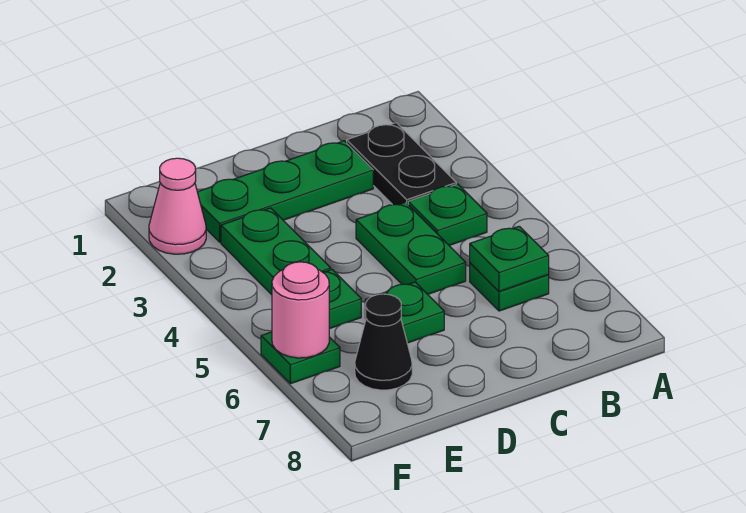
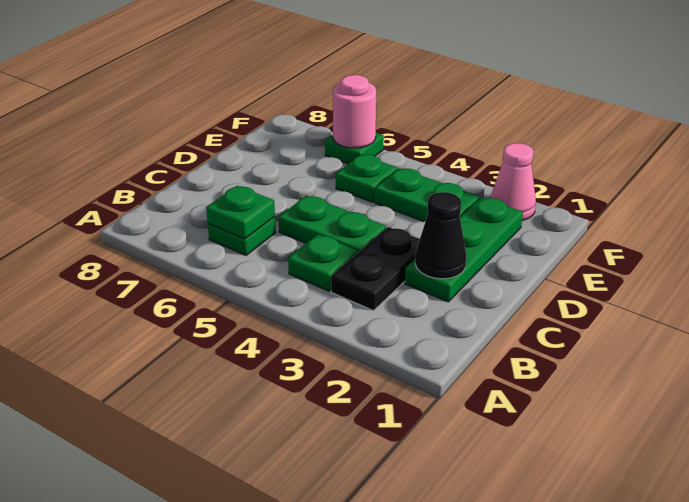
black 1x2 plate [347,123,456,205] -> black 1x2 plate turned to [331,227,420,311]
green 1x1 plate [365,282,444,343] -> none
black 1x1 cone [355,294,412,390] -> black 1x1 cone moved to [415,192,466,279]

